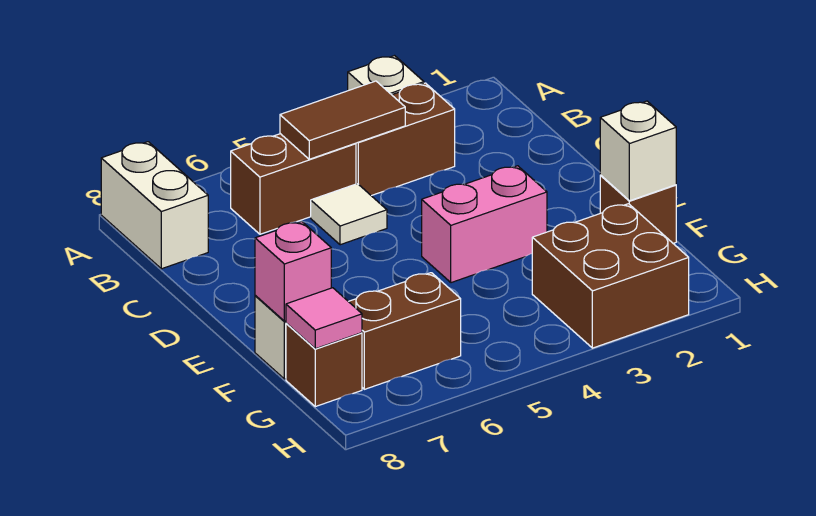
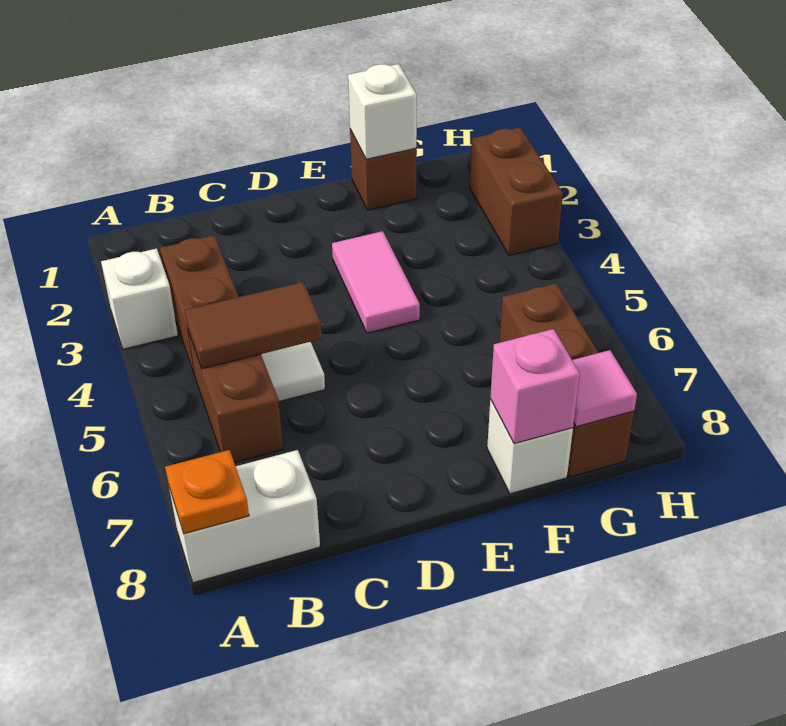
none -> orange 1x1 plate [165,450,249,534]
brown 1x2 tile [280,81,405,159] -> brown 1x2 tile turned to [185,282,322,369]
pink 1x2 brick [422,166,547,283] -> pink 1x2 tile [332,231,420,333]
brown 2x2 brick [532,204,689,348] -> brown 1x2 brick [470,128,563,255]

